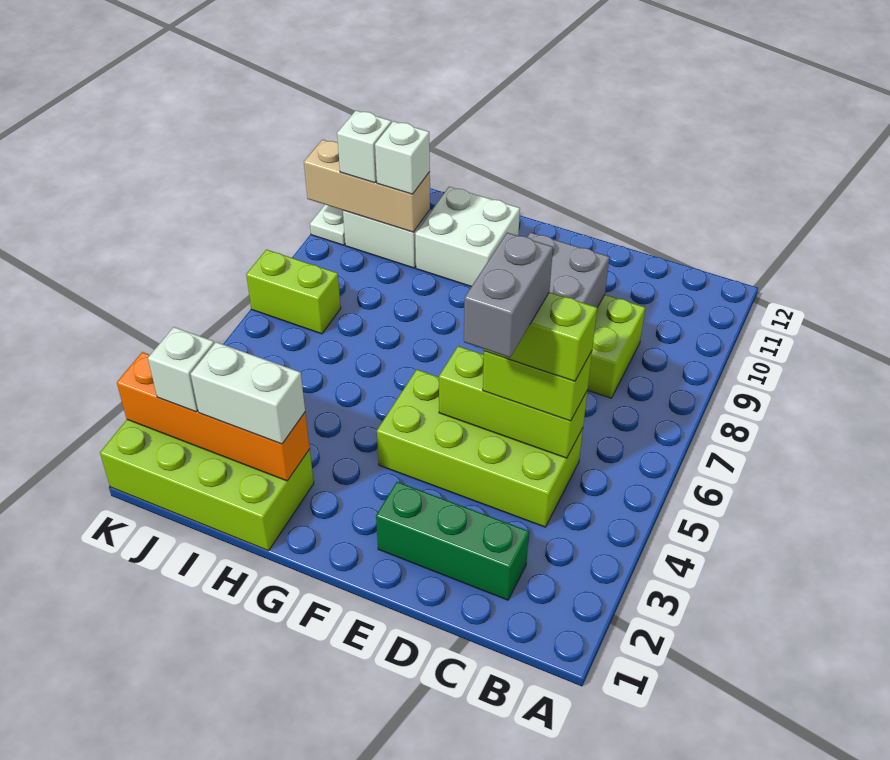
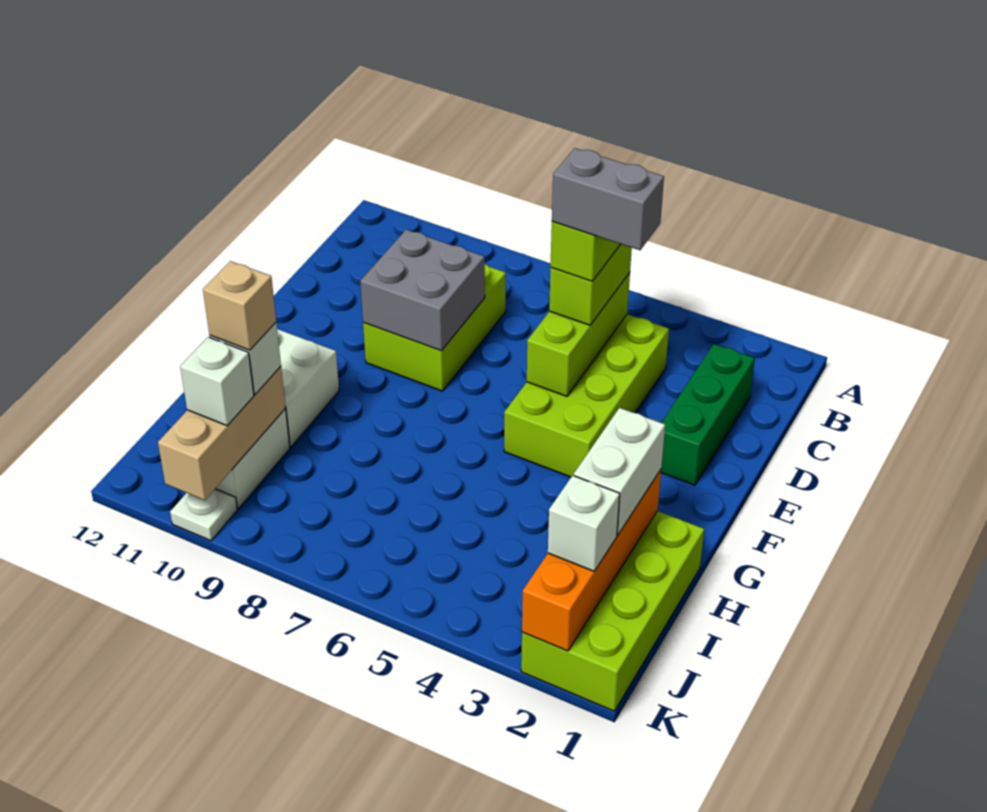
none -> tan 1x1 brick [203,261,276,350]
lime 1x2 brick [246,250,341,334] -> none

